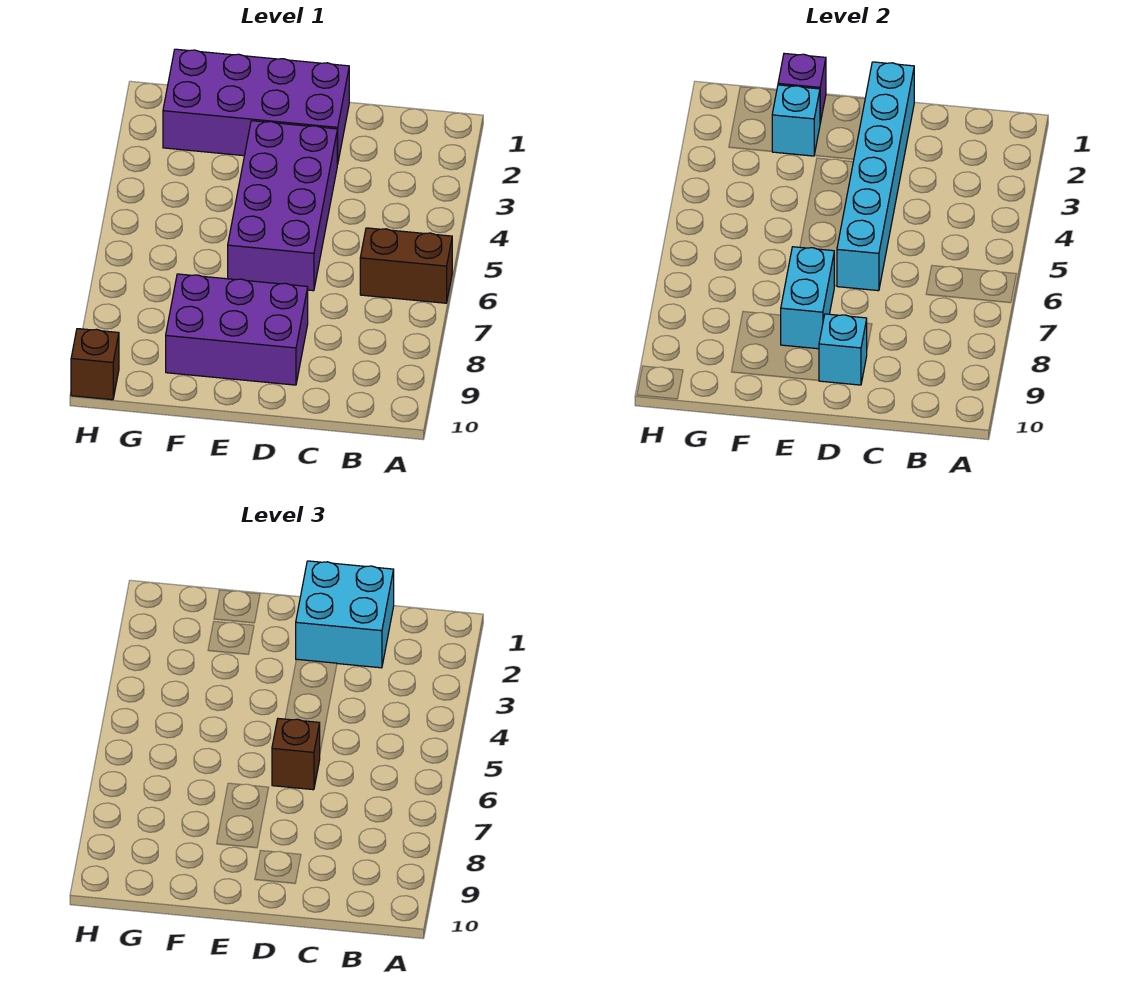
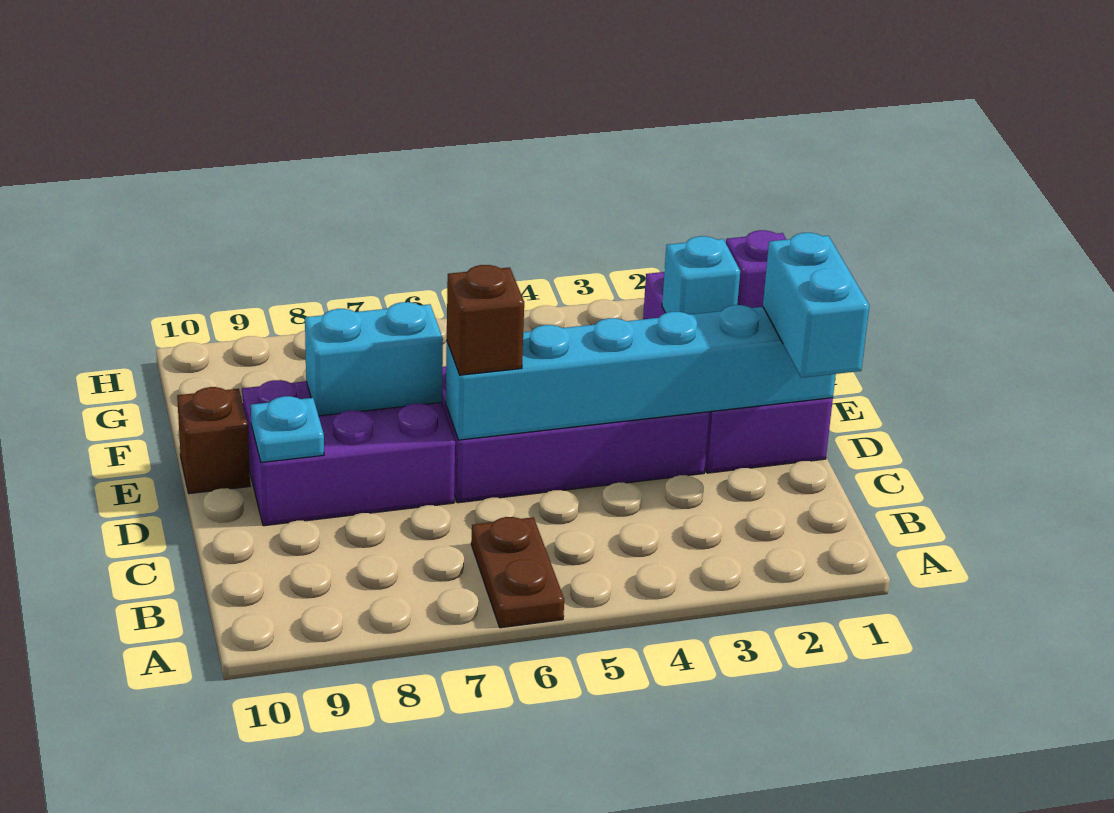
brown 1x2 brick [360,228,452,303] -> brown 1x2 plate [471,517,564,628]
cyan 2x2 brick [296,561,394,668] -> cyan 1x2 brick [763,233,869,378]
purple 2x3 brick [166,274,308,385] -> purple 2x3 brick turned to [242,380,455,526]
cyan 1x1 brick [819,314,867,385] -> cyan 1x1 plate [251,396,324,462]
brown 1x1 brick [71,329,119,400] -> brown 1x1 brick moved to [177,387,250,494]

